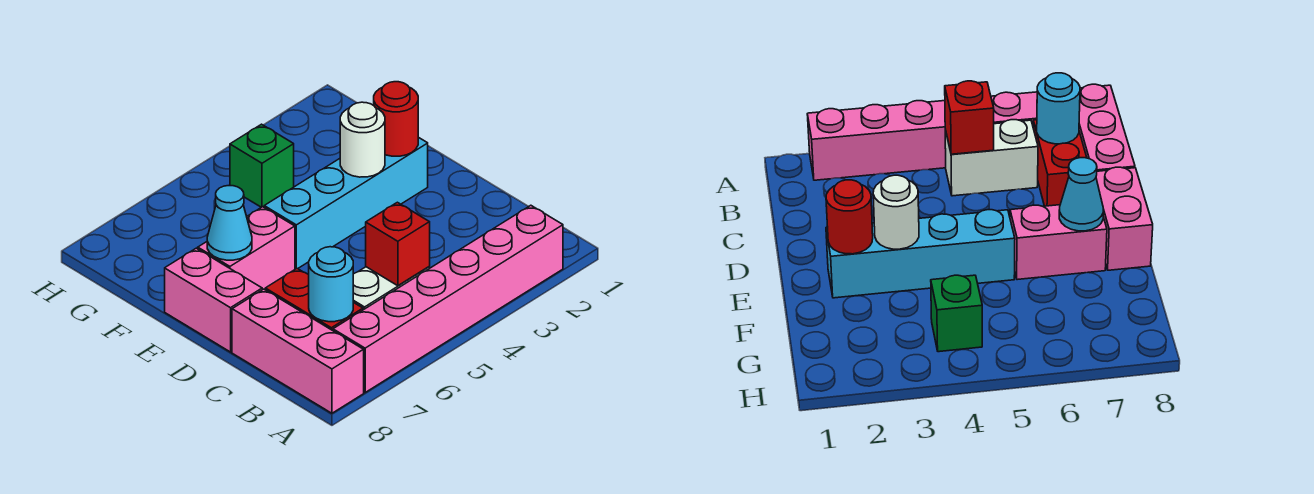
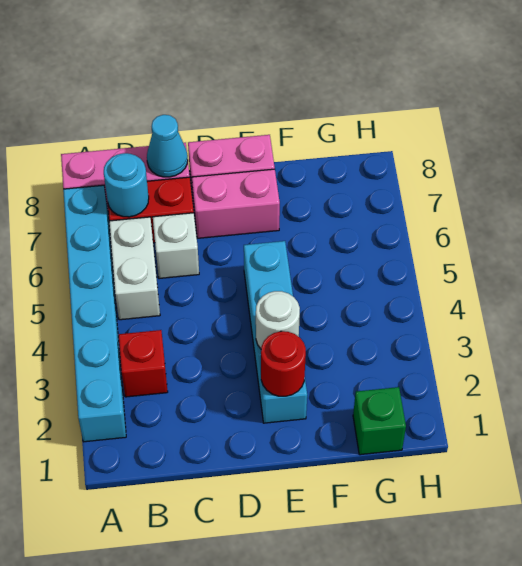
pink 1x6 brick [333,205,563,392] -> cyan 1x6 brick [63,185,126,442]
red 1x1 brick [366,202,430,286] -> red 1x1 brick moved to [119,330,168,397]
none -> white 1x1 brick [153,213,199,279]
pink 1x2 brick [198,207,295,290] -> pink 1x2 brick turned to [192,169,280,238]
cyan 1x1 cone [207,186,252,260] -> cyan 1x1 cone moved to [147,115,188,177]
green 1x1 brick [230,124,294,207] -> green 1x1 brick moved to [353,387,406,455]

